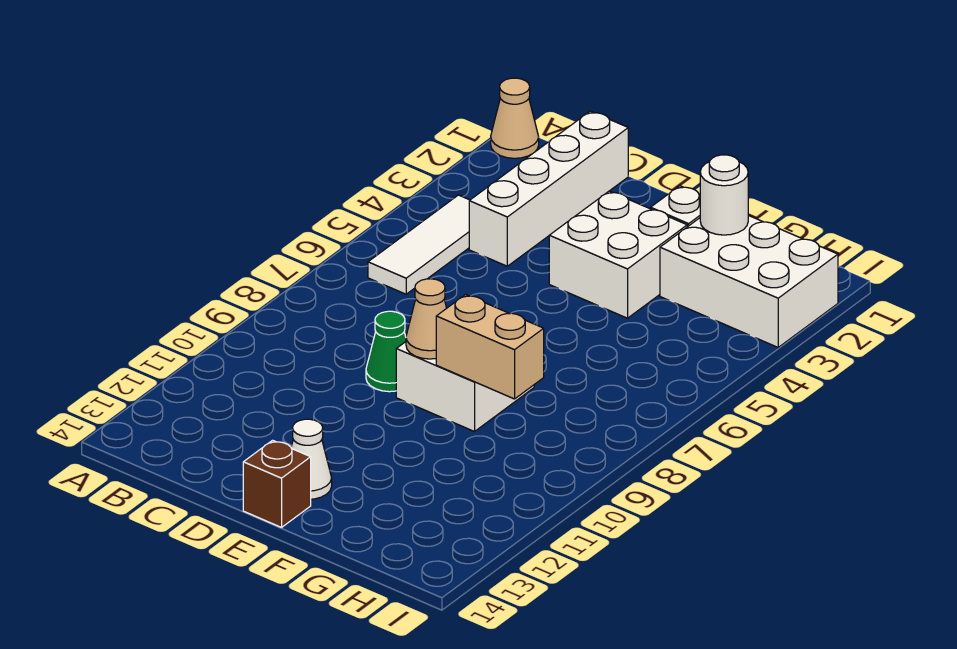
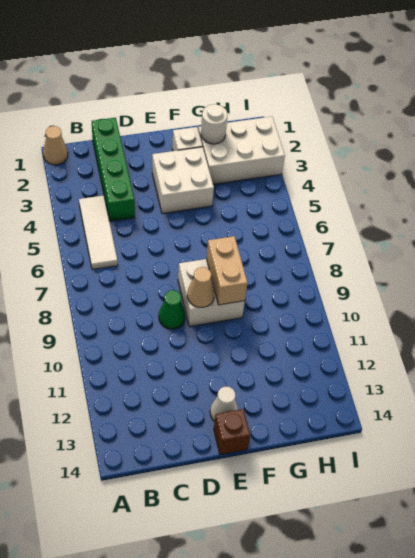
white 1x4 brick [469,111,628,266] -> green 1x4 brick [92,118,135,221]
tan 1x2 brick [436,295,544,399] -> tan 1x2 brick turned to [206,236,247,305]

